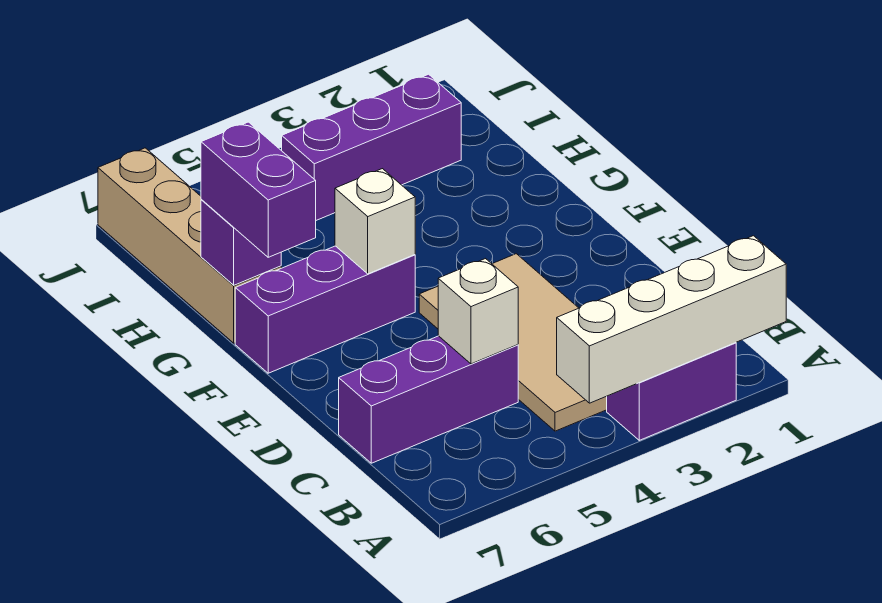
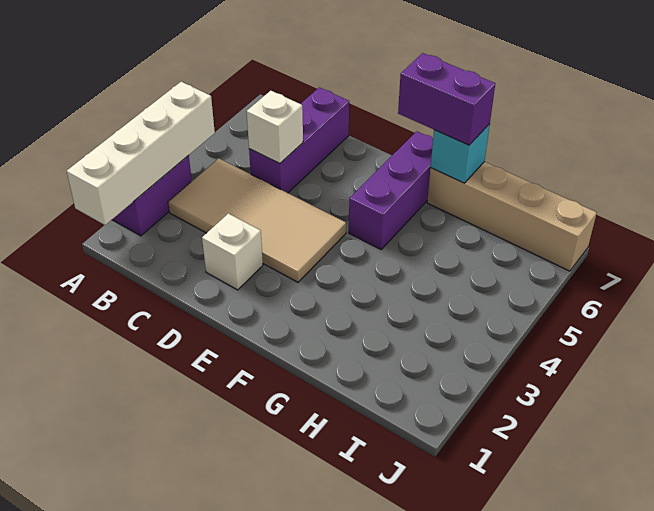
white 1x1 brick [335,169,415,274] -> white 1x1 brick moved to [202,213,263,290]
purple 1x1 brick [201,199,281,285] -> cyan 1x1 brick [431,124,490,183]
purple 1x3 brick [282,74,461,220] -> none

